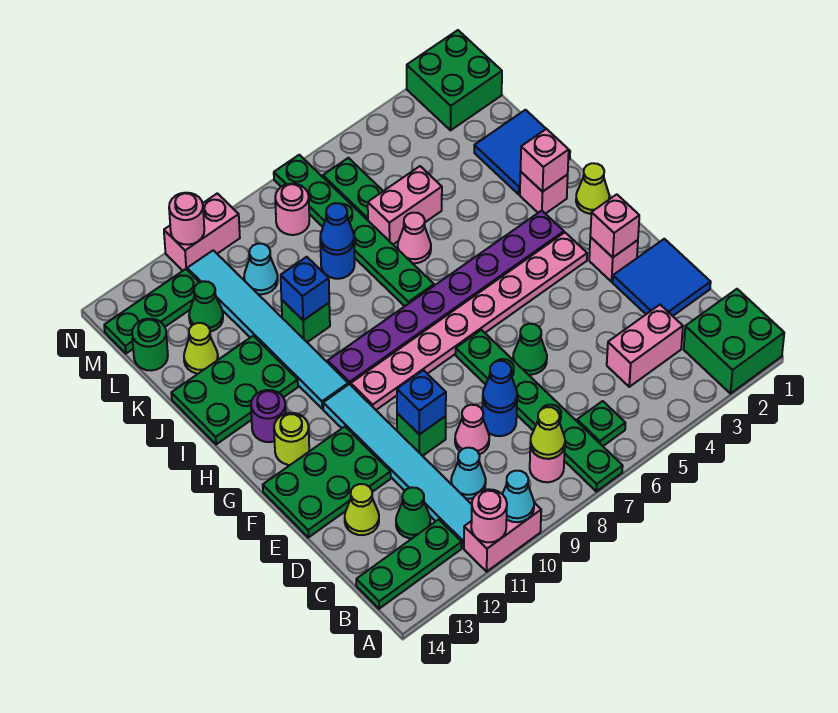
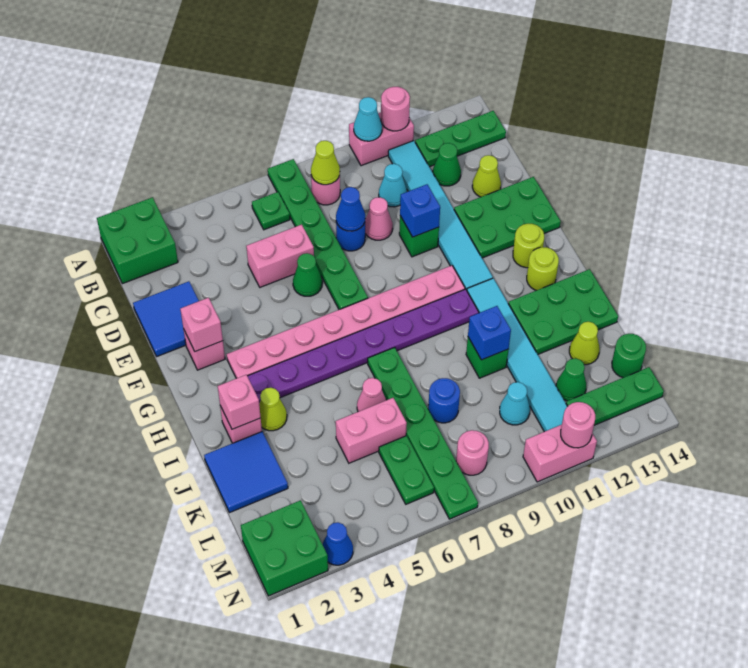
pink 1x2 brick [607,305,683,387] -> pink 1x2 brick moved to [246,225,314,287]
lime 1x1 cone [576,163,609,214] -> lime 1x1 cone moved to [259,388,287,431]
purple 1x1 round brick [251,390,286,442] -> lime 1x1 round brick [527,247,559,290]
blue 1x1 cone [320,203,354,254] -> blue 1x1 cone moved to [322,522,353,565]

